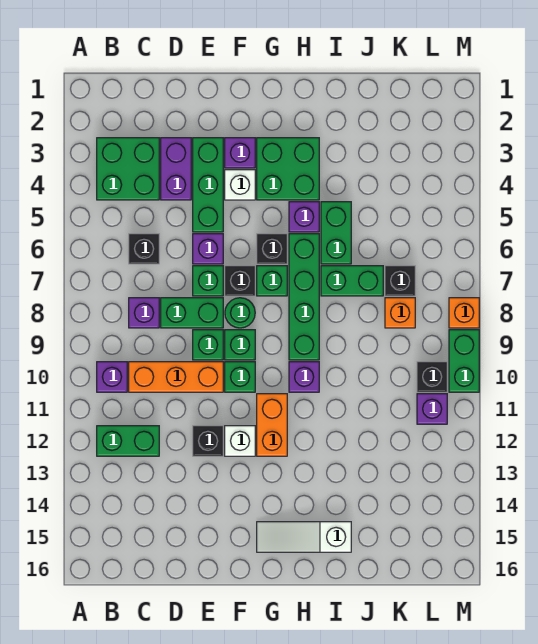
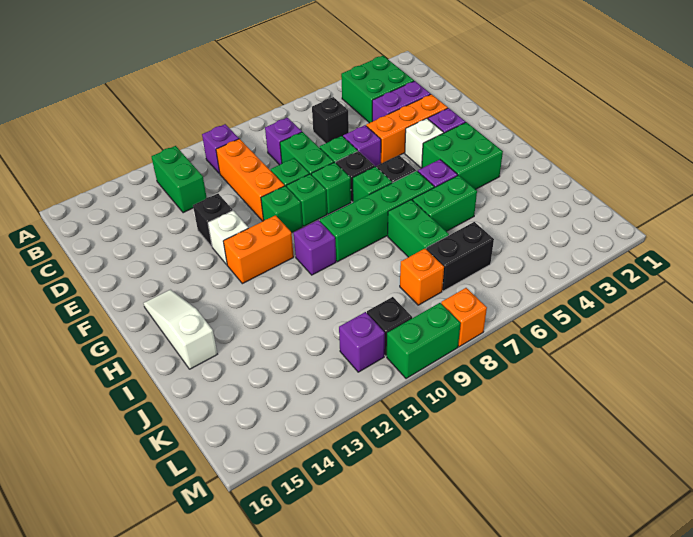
green 1x3 brick [193,138,223,232] -> orange 1x3 brick [366,94,448,164]
green 1x1 round brick [225,298,255,328] -> green 1x1 brick [311,162,351,214]
black 1x1 brick [385,266,415,296] -> black 1x2 brick [426,222,494,291]

